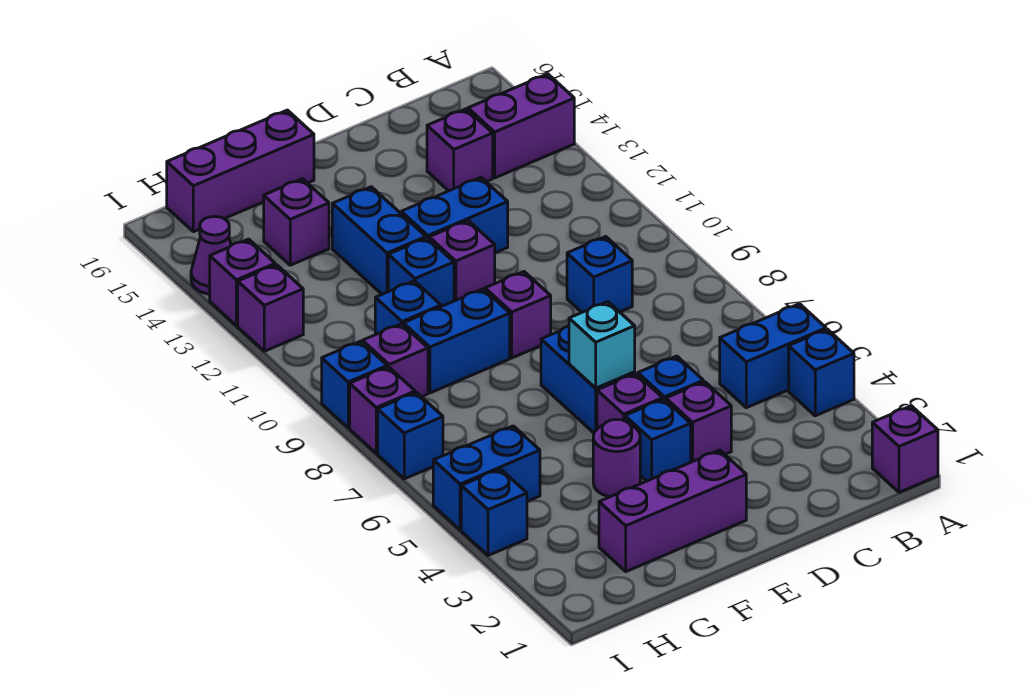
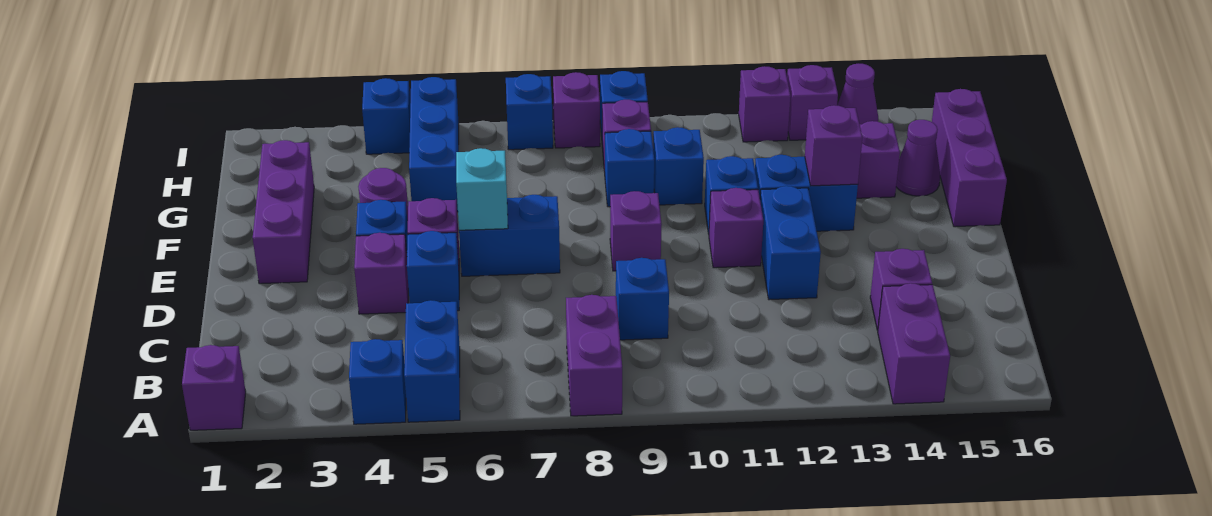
none -> purple 1x2 brick [566,295,622,416]
blue 1x2 brick [403,289,510,393] -> blue 1x1 brick [605,129,654,207]
none -> purple 1x1 brick [805,105,862,186]
none -> purple 1x1 cone [896,120,940,196]
blue 1x2 brick [433,426,540,530] -> blue 1x3 brick [409,77,459,212]

